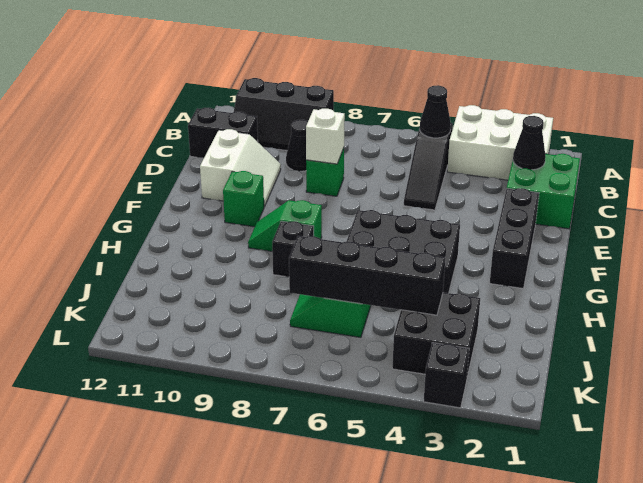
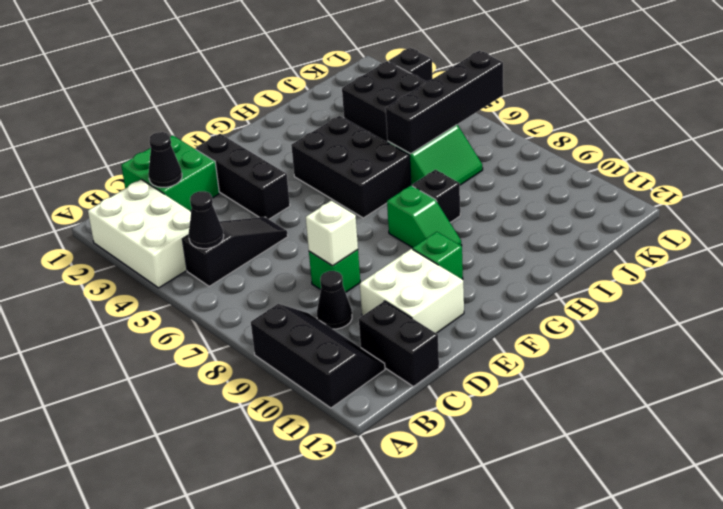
white 2x2 slope [200,129,281,207] -> white 2x2 brick [360,249,464,333]
black 1x3 brick [490,188,539,288] -> black 1x3 brick turned to [196,134,290,219]
black 1x4 brick [289,236,445,315] -> black 1x4 brick turned to [386,51,503,154]

